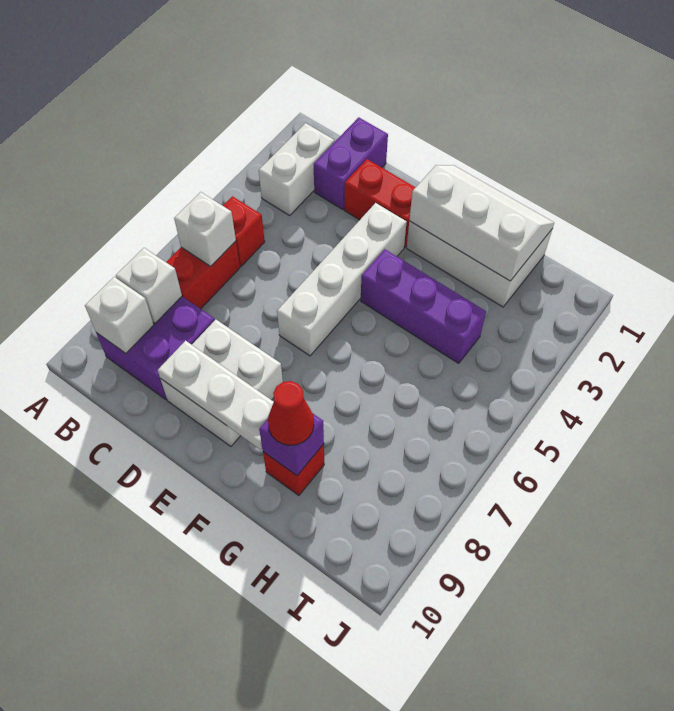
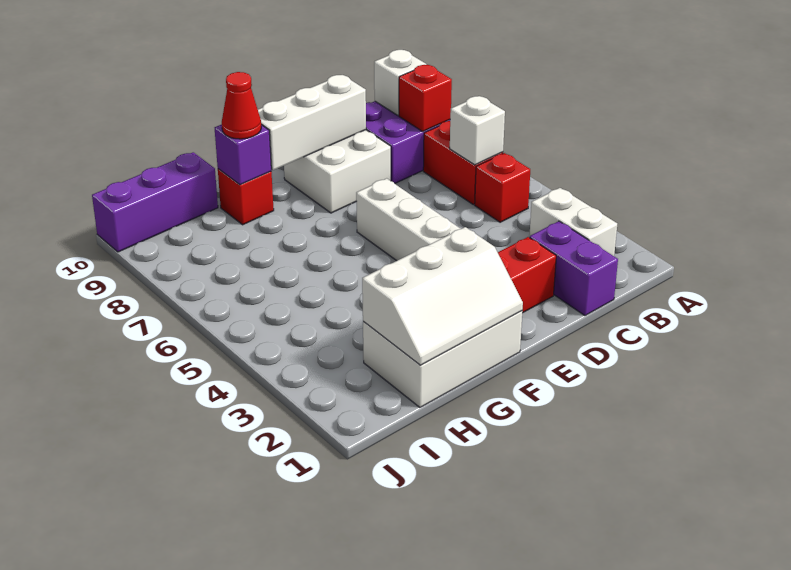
white 1x1 brick [116,248,182,323] -> red 1x1 brick [399,65,452,131]
white 1x3 plate [158,341,274,450] -> white 1x3 brick [258,75,366,170]
purple 1x3 brick [361,249,486,363] -> purple 1x3 brick moved to [92,152,218,252]

